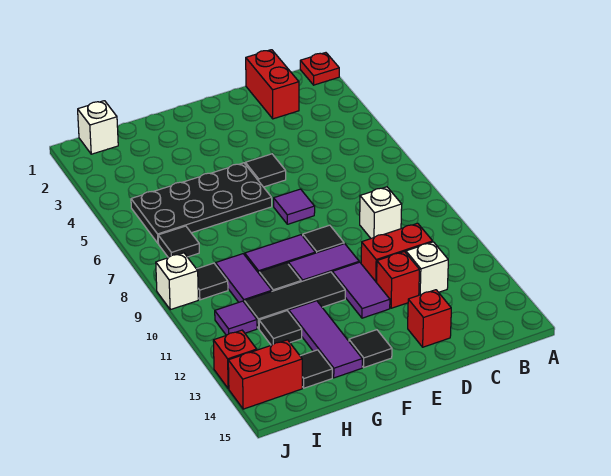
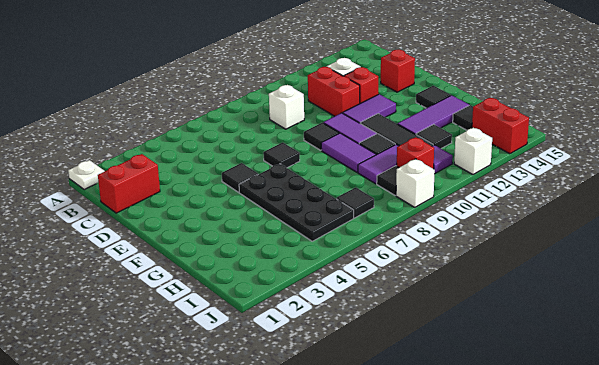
red 1x1 plate [300,53,339,85] -> white 1x1 plate [68,160,105,190]
purple 1x1 tile [274,189,315,224] -> black 1x1 tile [263,142,300,168]
white 1x1 brick [78,101,118,154] -> white 1x1 brick moved to [454,128,492,175]
red 1x1 brick [213,330,257,389] -> red 1x1 brick moved to [397,137,434,169]

